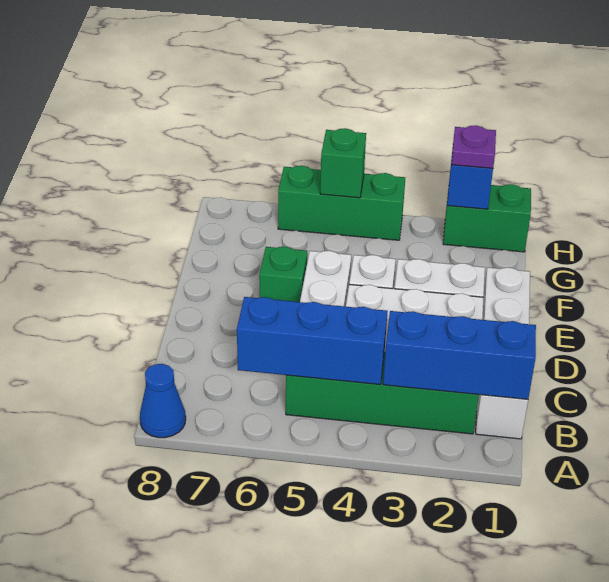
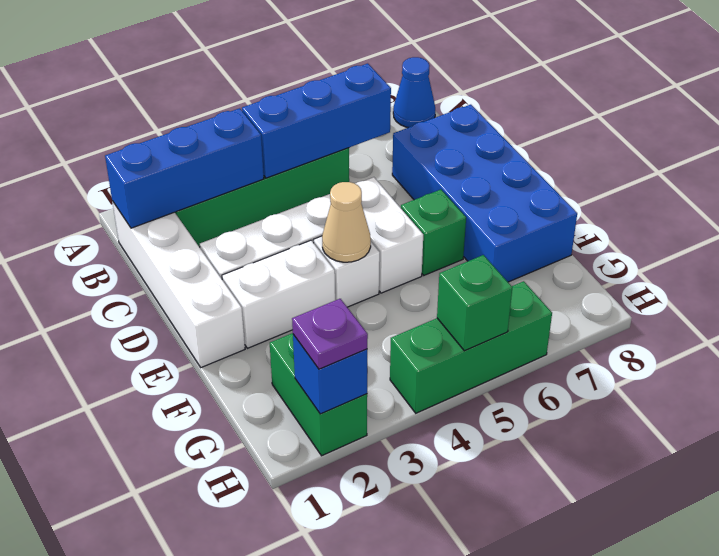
none -> blue 2x4 brick [392,105,577,282]
none -> tan 1x1 cone [322,182,371,262]
green 1x2 brick [443,184,531,252] -> green 1x2 brick turned to [270,333,367,456]

